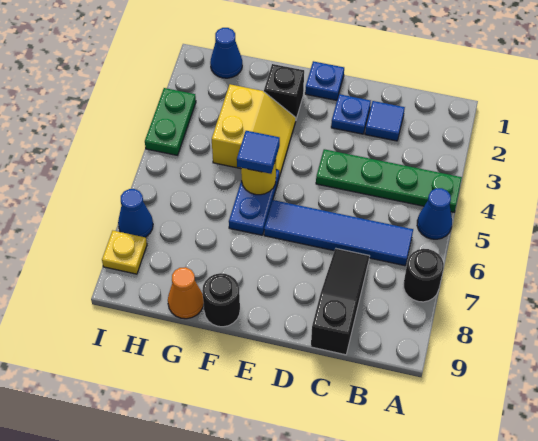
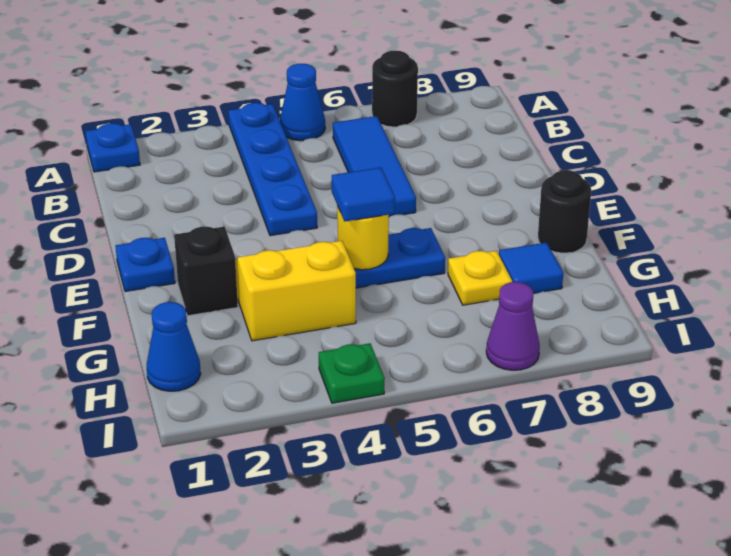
green 1x4 plate [316,149,462,212] -> blue 1x4 plate [228,103,317,236]
blue 1x4 tile [264,200,413,266] -> blue 1x3 tile [333,116,416,217]
blue 1x1 tile [365,101,405,141] -> blue 1x1 tile moved to [499,243,563,293]
black 1x3 slope [311,248,369,355] -> none
blue 1x1 plate [331,94,371,134] -> blue 1x1 plate moved to [85,123,140,172]
orange 1x1 cone [168,267,204,319] -> none
green 1x2 plate [145,88,196,155] -> green 1x1 plate [319,343,385,403]
blue 1x1 cone [118,189,153,237] -> purple 1x1 cone [486,282,540,370]
yellow 1x1 plate [102,231,147,274] -> yellow 1x1 plate moved to [448,251,512,305]

